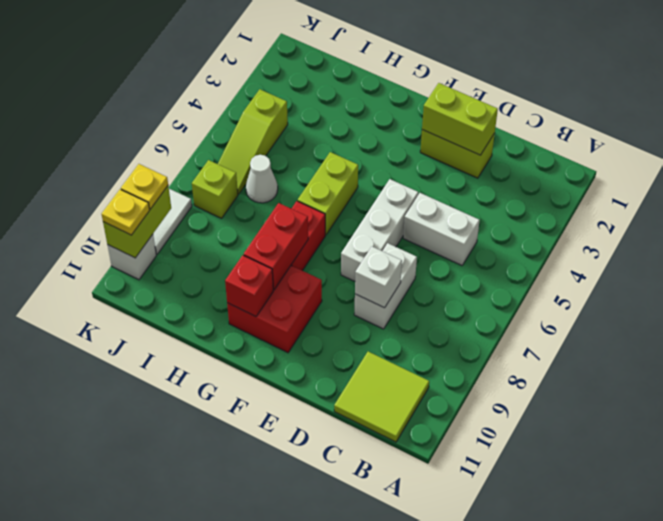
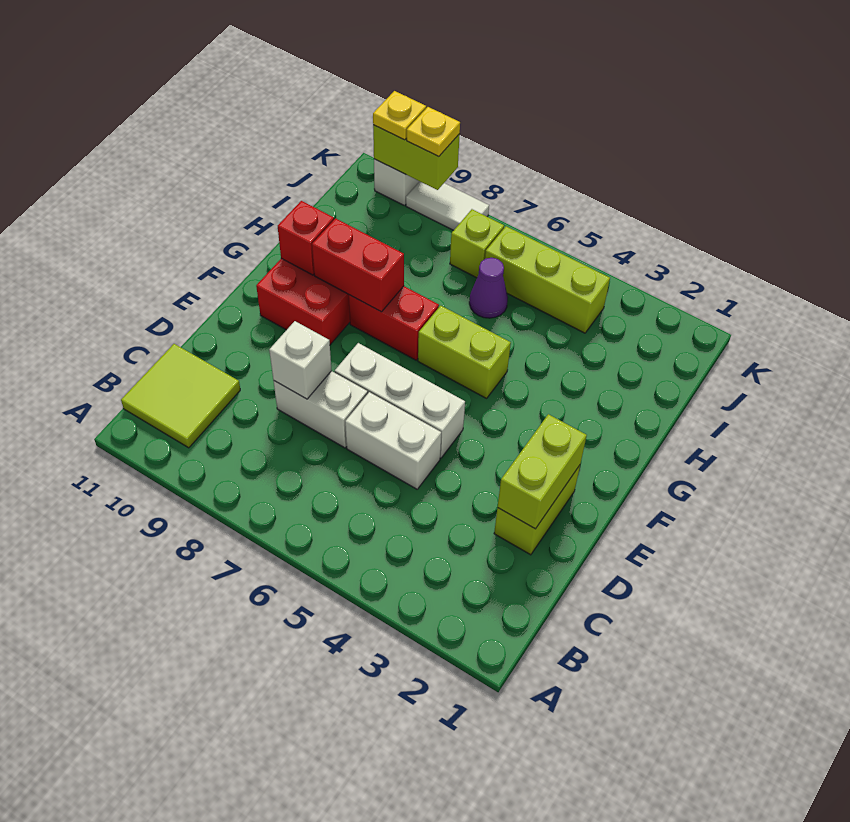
white 1x2 brick [403,193,480,266] -> white 1x2 brick turned to [345,392,441,489]
white 1x1 cone [246,155,278,203] -> purple 1x1 cone [469,258,508,318]
lime 1x3 slope [218,89,288,194] -> lime 1x3 brick [485,226,610,333]

